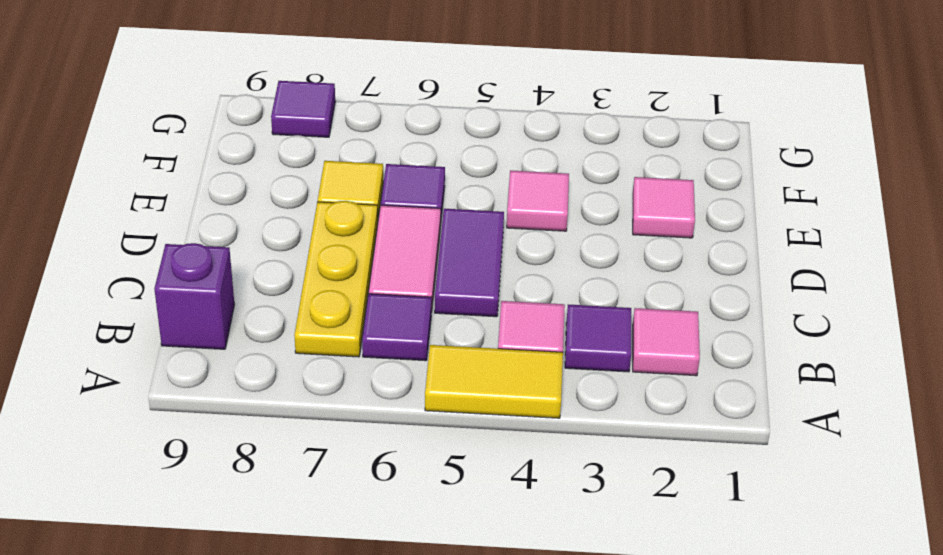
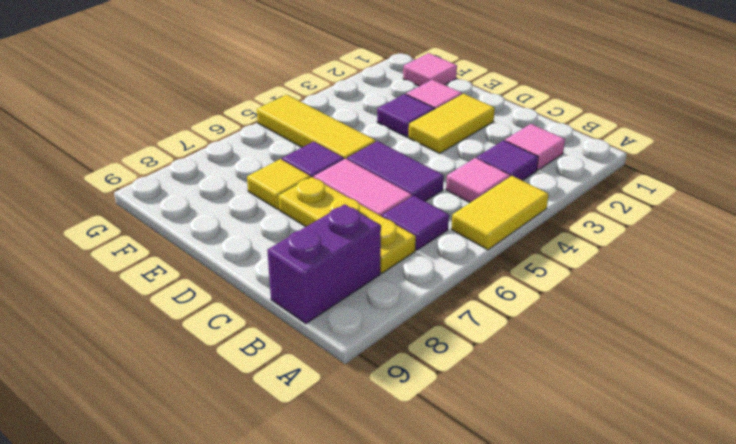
purple 1x1 brick [154,243,234,349] -> purple 1x2 brick [267,204,381,324]
none -> yellow 1x2 tile [408,94,495,153]
pink 1x1 tile [507,170,569,231] -> pink 1x1 tile moved to [403,53,457,86]
none -> yellow 1x3 tile [257,95,376,159]
purple 1x1 tile [271,81,335,137] -> purple 1x1 tile moved to [377,94,435,137]

